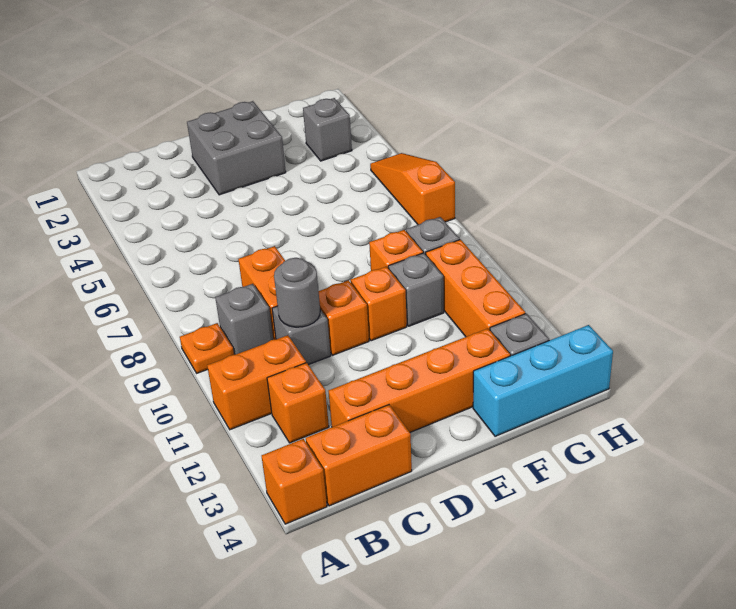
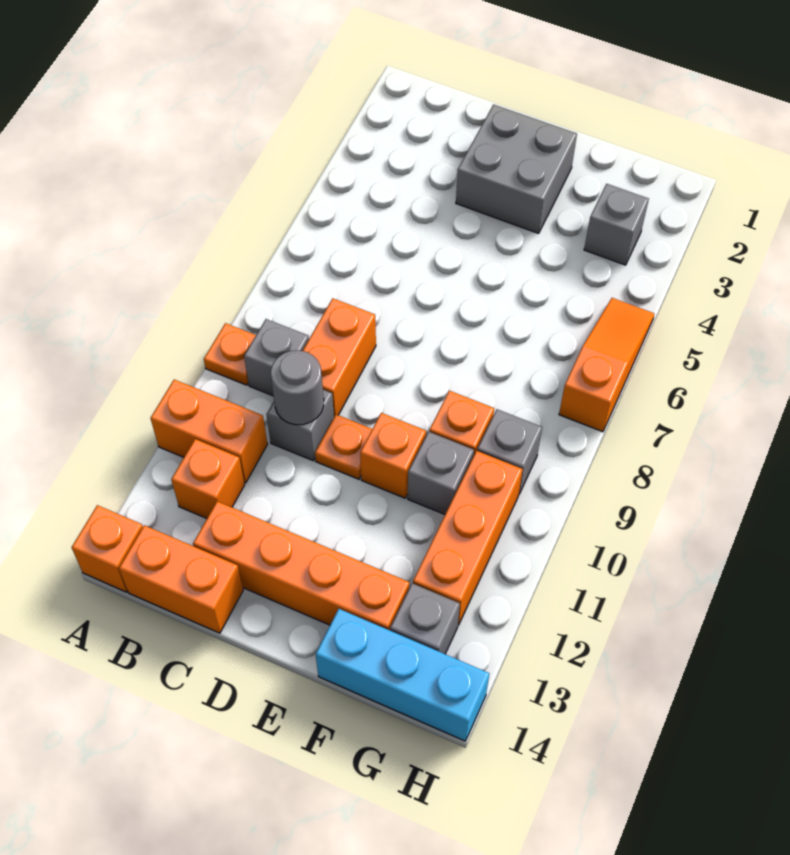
orange 1x1 brick [319,280,369,355] -> orange 1x1 plate [315,415,372,479]

